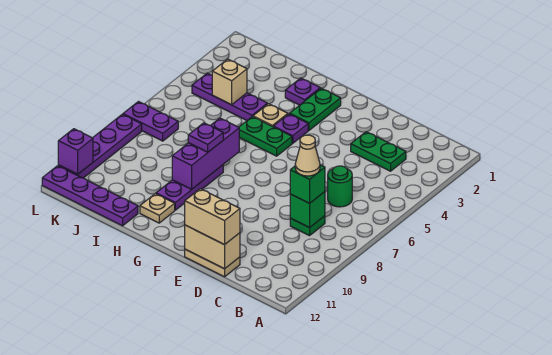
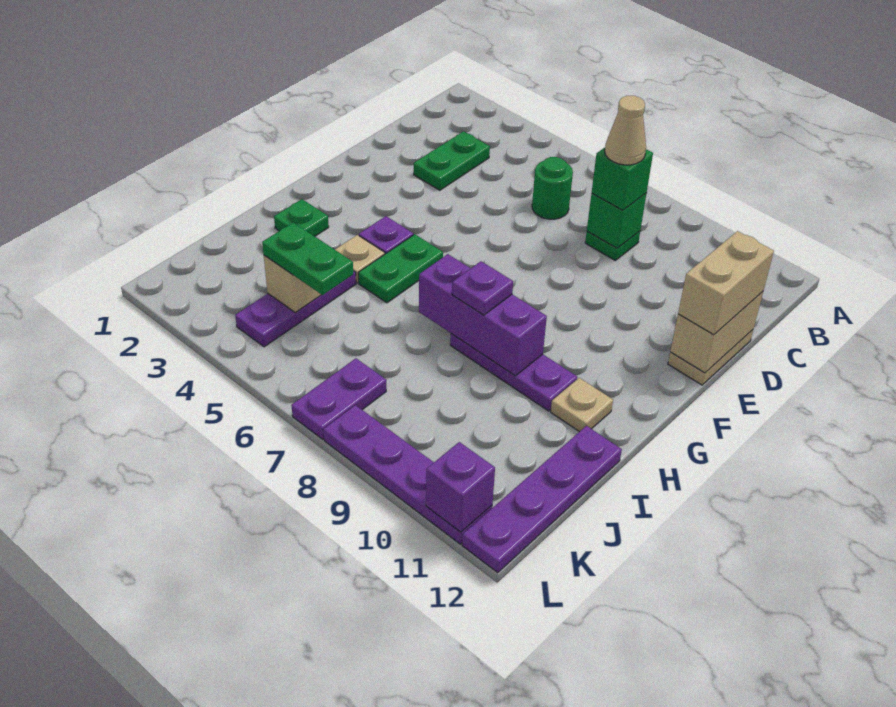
green 1x2 plate [290,88,341,130] -> green 1x2 plate moved to [262,222,353,295]
purple 1x1 plate [285,78,320,105] -> green 1x1 plate [274,199,329,236]

